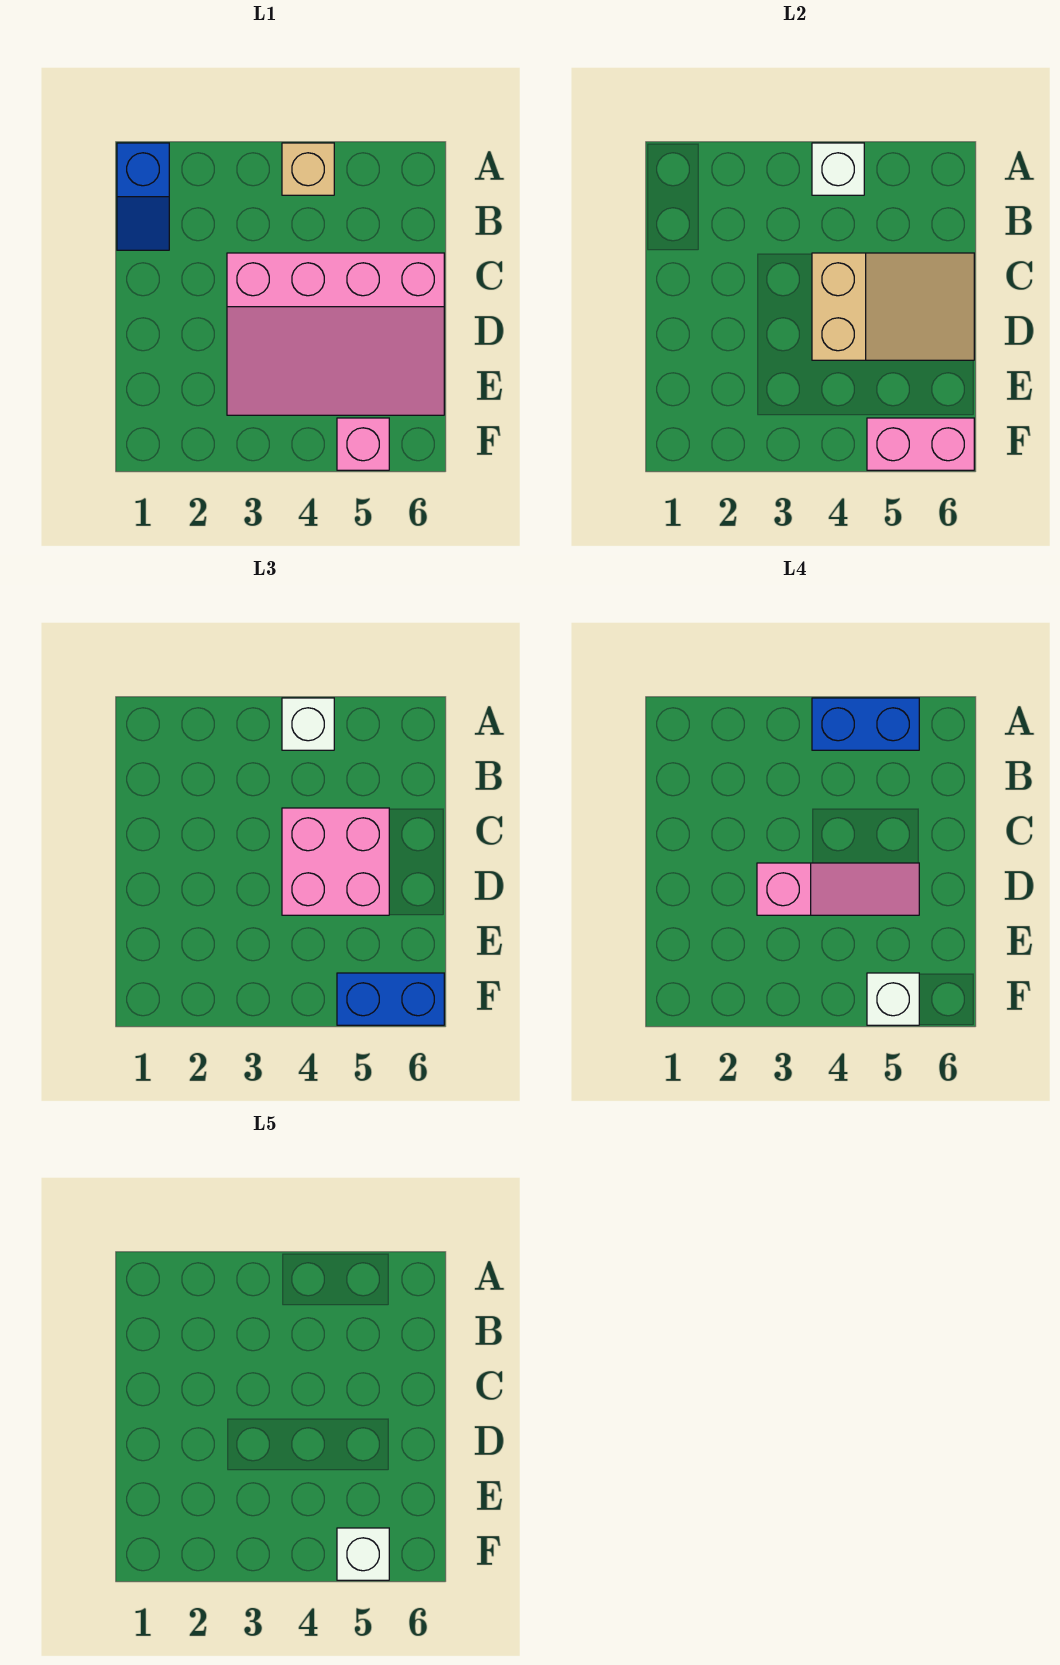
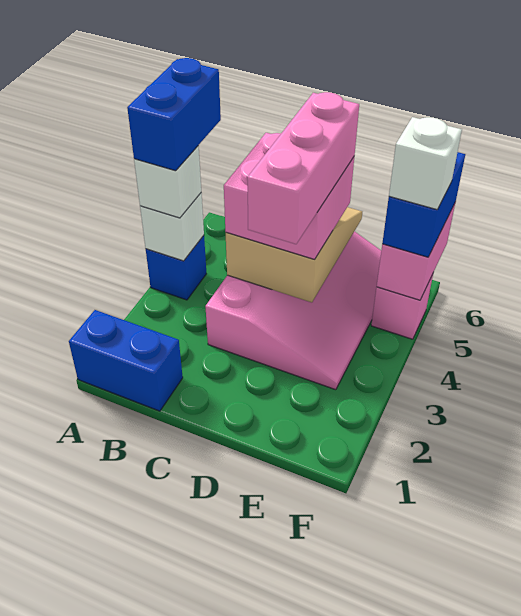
blue 1x2 slope [117,143,169,250] -> blue 1x2 brick [69,310,183,411]
tan 1x1 brick [282,143,334,195] -> blue 1x1 brick [146,236,206,300]
pink 1x3 slope [757,863,919,915] -> pink 1x3 brick [247,92,359,244]
white 1x1 brick [337,1528,389,1580] -> none

